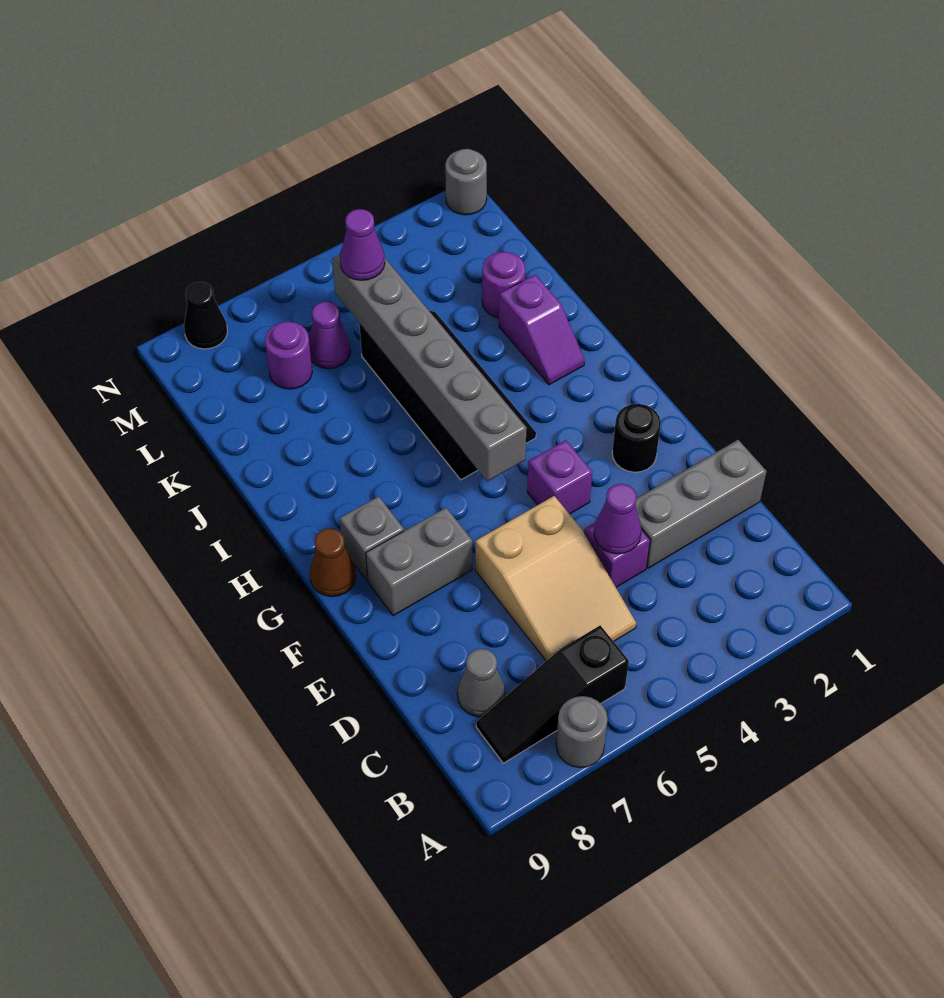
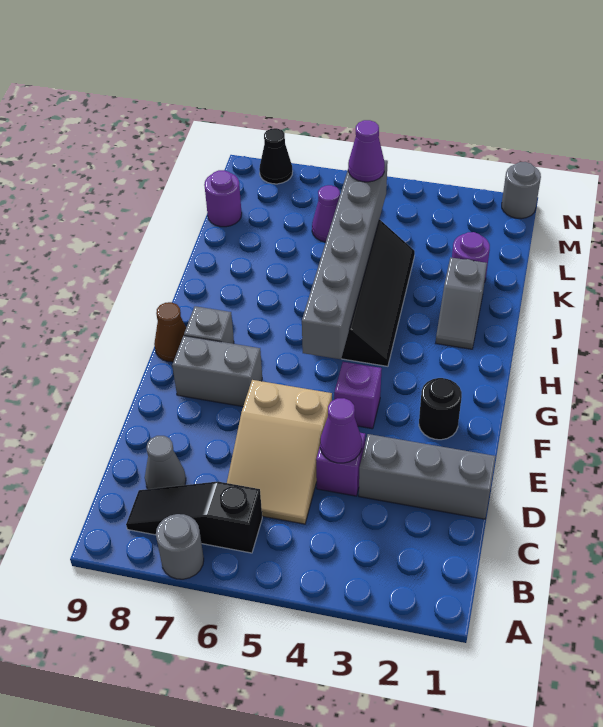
purple 1x2 slope [499,275,585,385] -> grey 1x2 slope [436,257,487,349]
purple 1x1 round brick [265,322,312,389] -> purple 1x1 round brick moved to [204,170,242,227]

